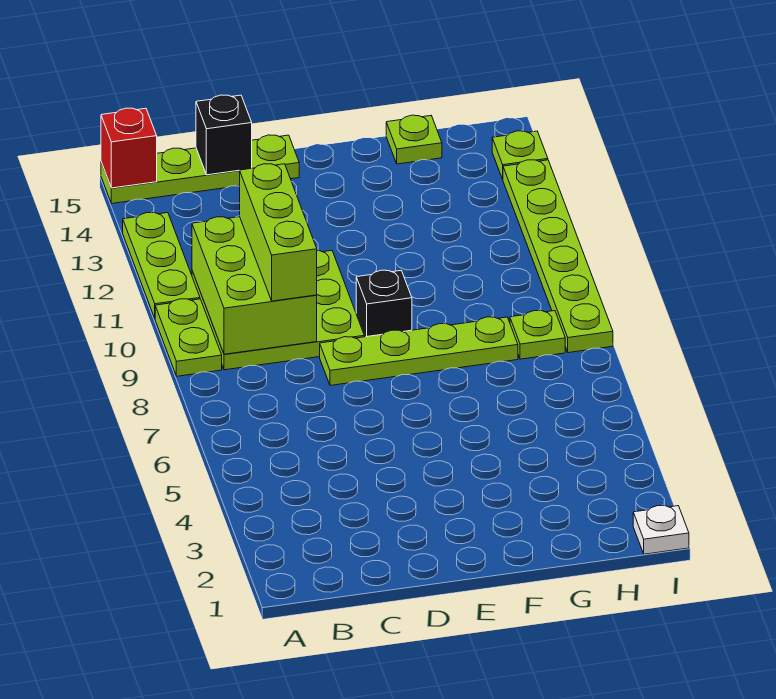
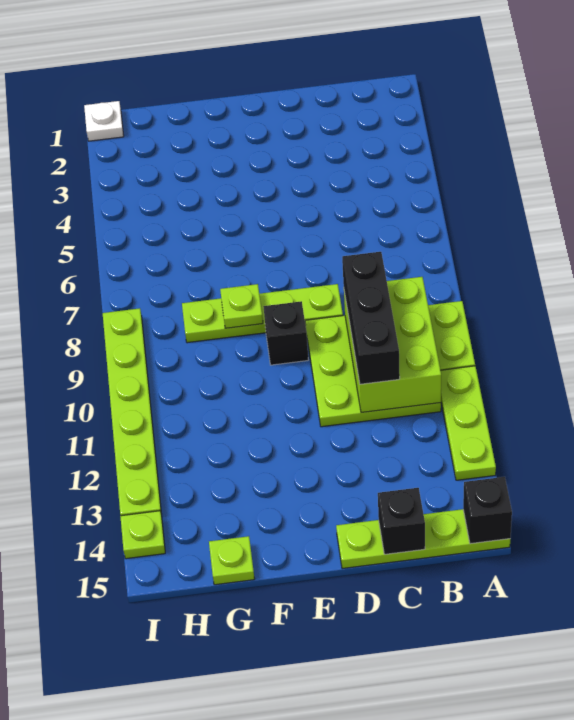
red 1x1 brick [101,108,157,188] -> black 1x1 brick [463,477,512,544]
lime 1x3 brick [240,164,317,301] -> black 1x3 brick [342,252,400,384]
lime 1x1 plate [510,311,565,359] -> lime 1x1 plate moved to [220,284,263,328]

